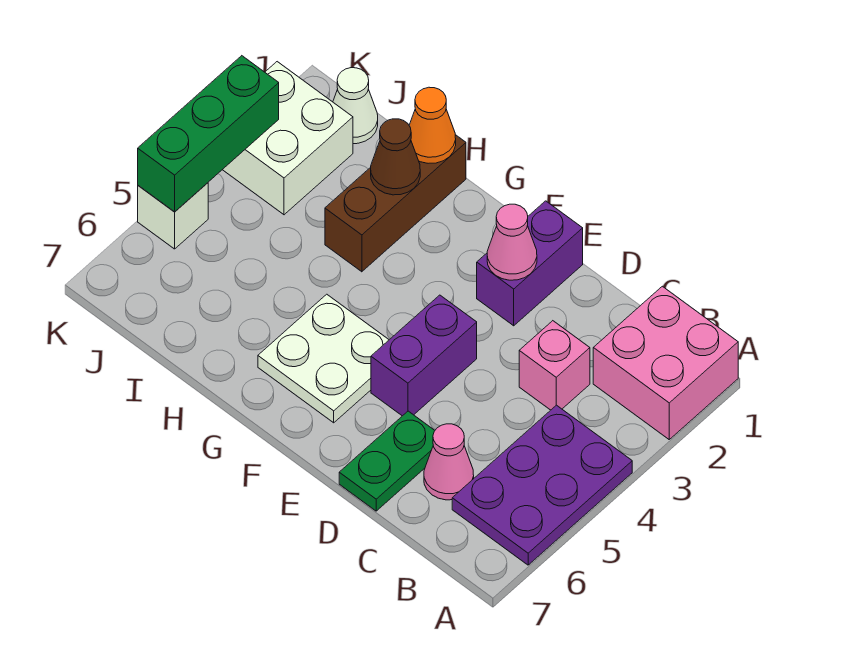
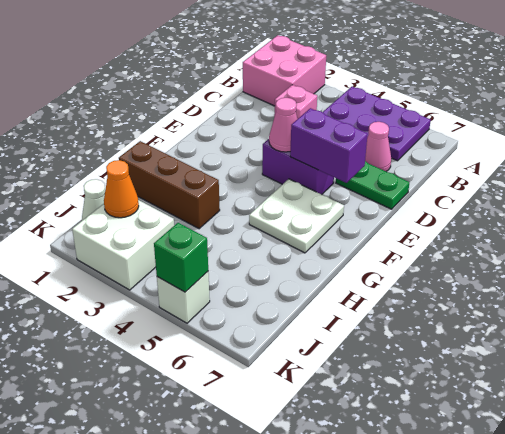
purple 1x2 brick [477,201,583,326] -> purple 1x2 brick moved to [290,108,368,183]
pink 1x1 cone [487,204,537,280] -> pink 1x1 cone moved to [269,98,297,152]
orange 1x1 cone [409,87,456,163] -> orange 1x1 cone moved to [104,160,139,218]
brown 1x1 cone [371,119,420,195] -> none
green 1x3 brick [138,56,279,212] -> green 1x1 brick [154,223,208,292]

